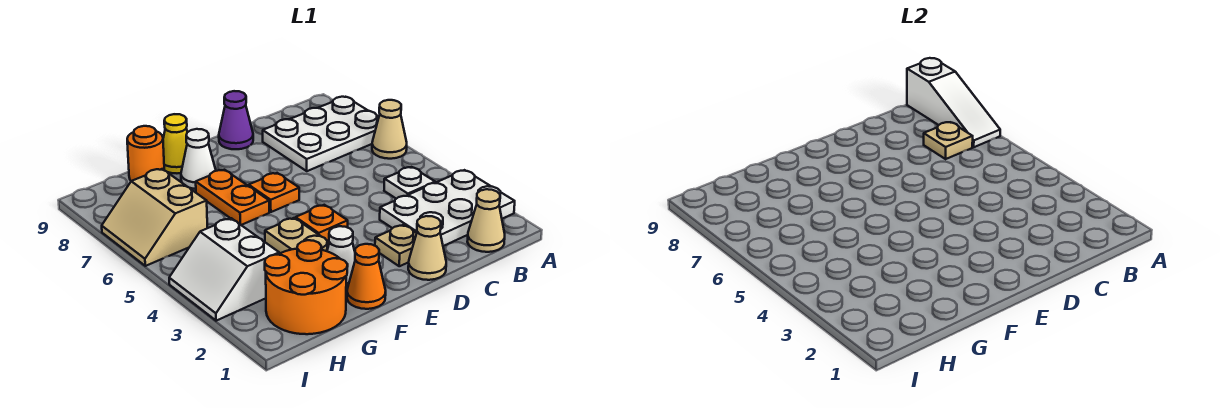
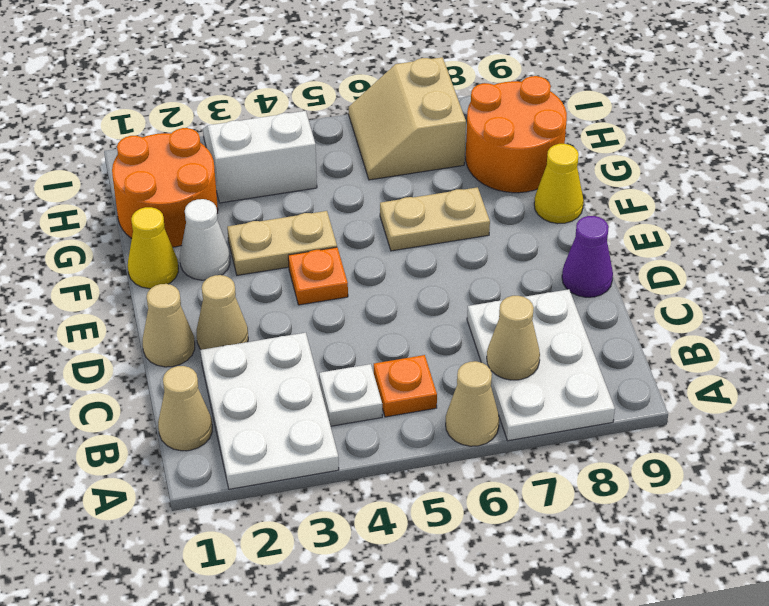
white 1x3 slope [907,58,1000,147] -> none
tan 1x1 plate [924,122,973,159] -> tan 1x1 cone [487,296,540,380]
tan 1x1 plate [375,225,417,266] -> tan 1x1 cone [197,275,248,350]
orange 1x1 plate [249,173,299,212] -> orange 1x1 plate moved to [374,355,437,417]
orange 1x1 cone [347,244,386,309] -> yellow 1x1 cone [128,207,178,289]
orange 1x2 plate [196,170,269,225] -> tan 1x2 plate [380,187,490,251]
white 1x1 cone [181,129,216,189] -> none
orange 1x1 round brick [127,126,164,181] -> orange 2x2 round brick [466,76,567,193]
tan 2x2 slope [102,169,207,266] -> tan 2x2 slope turned to [349,57,466,180]

